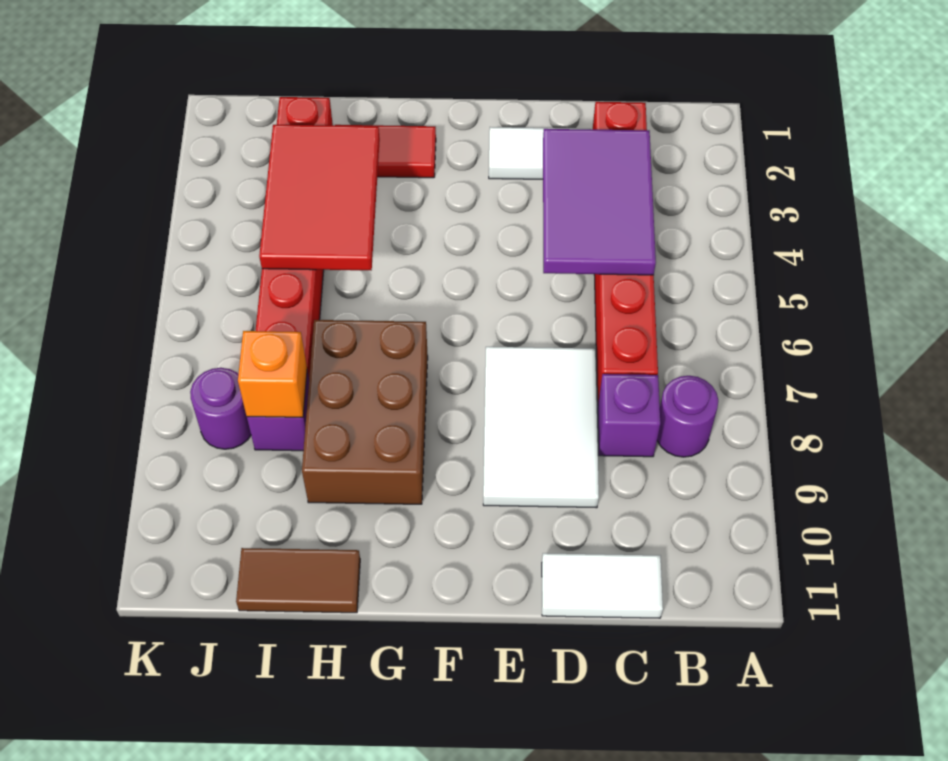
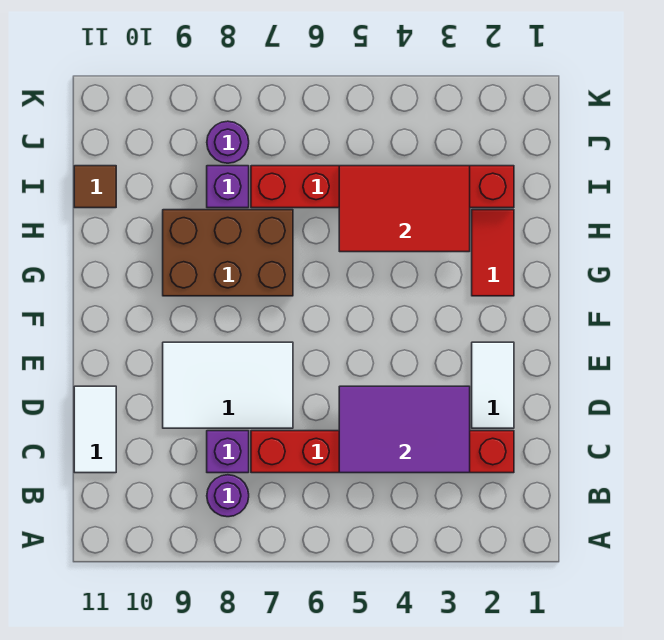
brown 1x2 tile [236,548,360,613] -> brown 1x1 tile [74,166,116,208]
orange 1x1 brick [238,331,307,417] -> none

